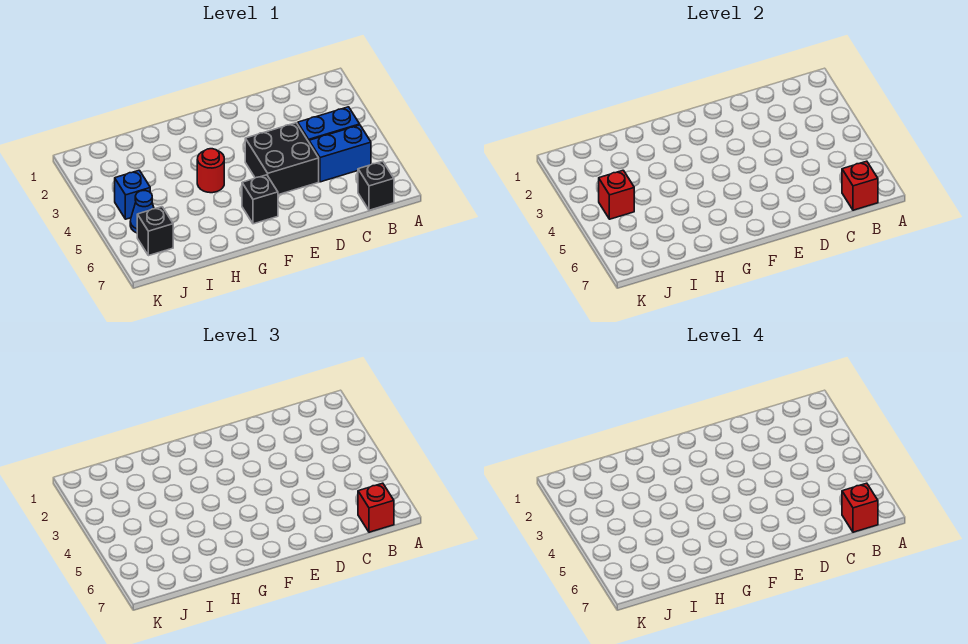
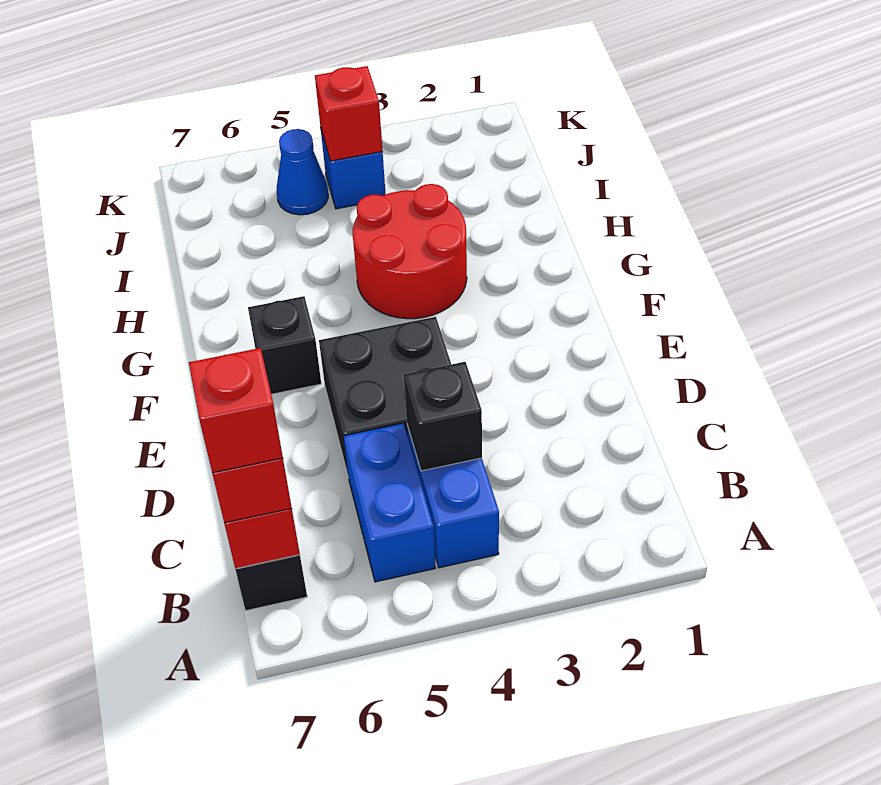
red 1x1 round brick [197,149,224,193] -> red 2x2 round brick [353,184,467,319]
black 1x1 brick [137,207,173,256] -> black 1x1 brick moved to [404,362,482,471]

